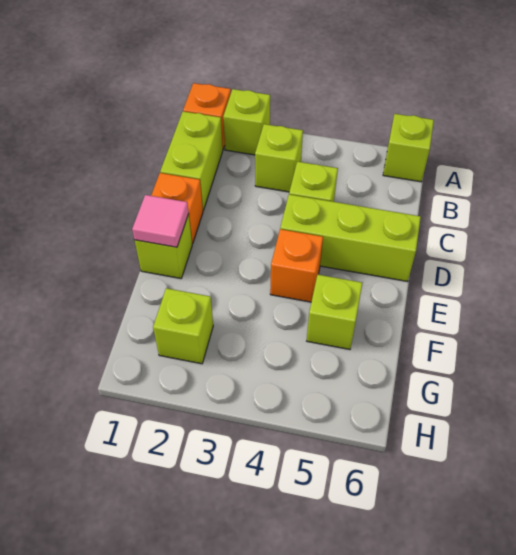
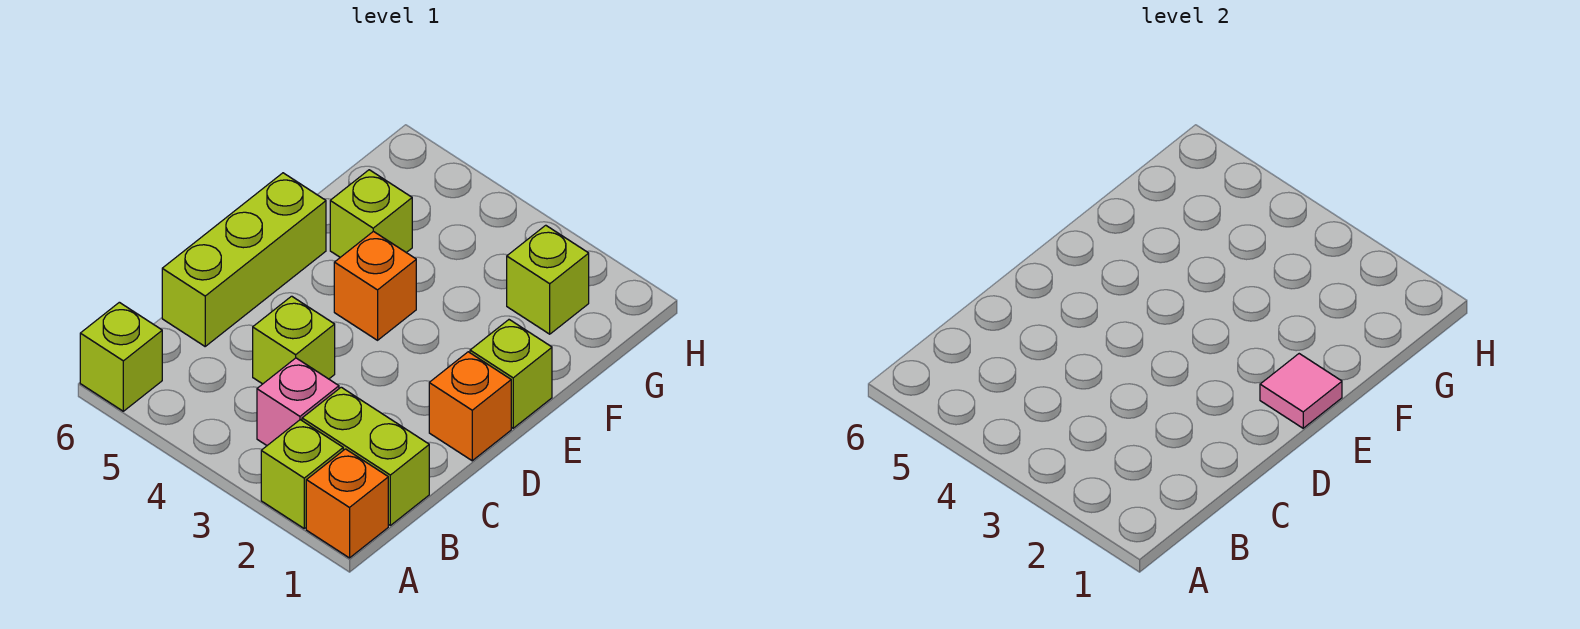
lime 1x2 brick [160,111,223,210] -> lime 1x2 brick turned to [302,387,429,525]
lime 1x1 brick [255,124,303,192] -> pink 1x1 brick [257,358,339,445]
lime 1x3 brick [280,194,421,282] -> lime 1x3 brick turned to [162,173,326,346]

